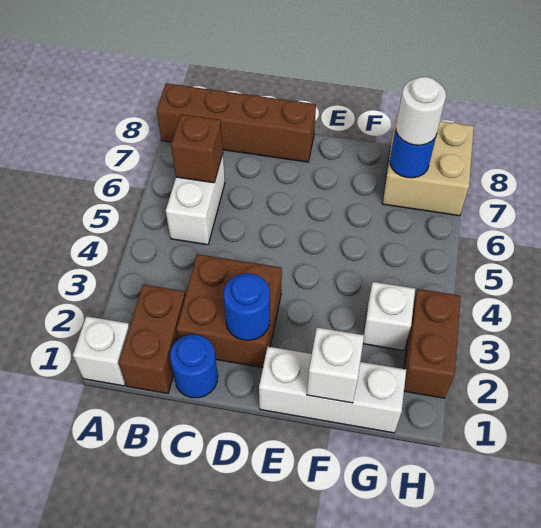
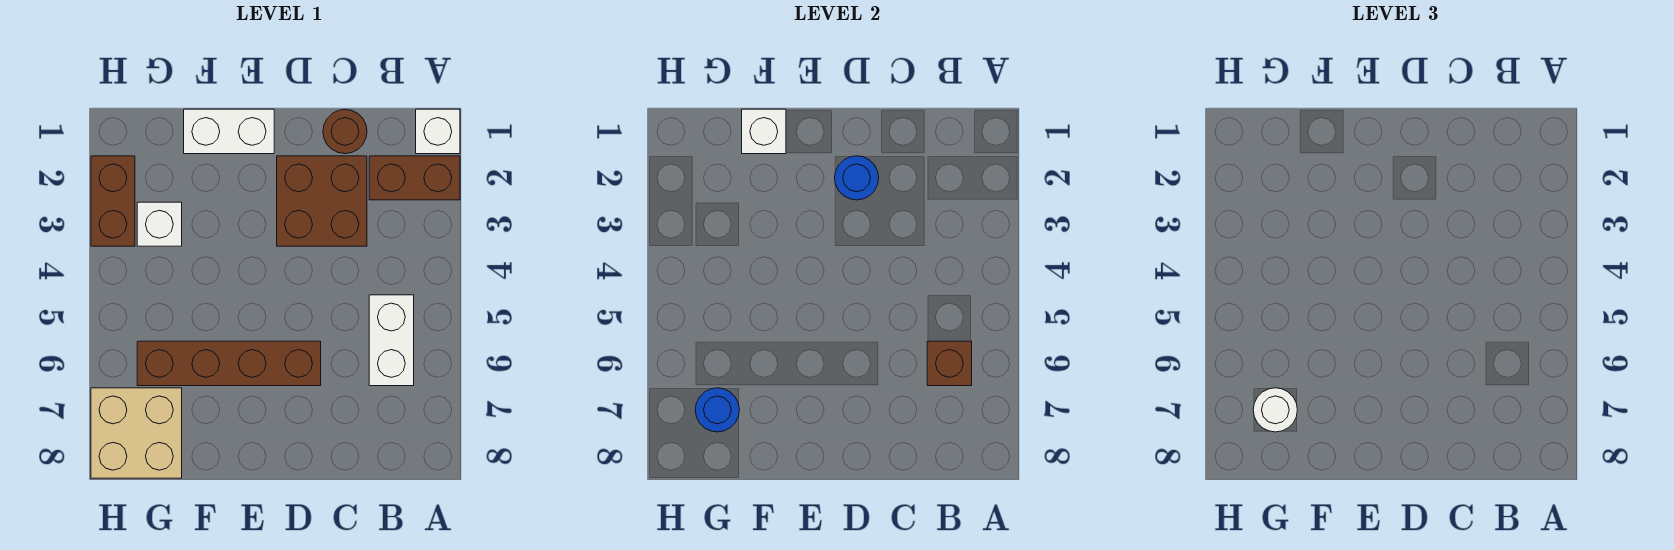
brown 1x4 brick [157,83,316,162] -> brown 1x4 brick moved to [137,341,321,386]
brown 1x2 brick [119,285,185,393] -> brown 1x2 brick turned to [369,156,460,200]
blue 1x1 round brick [170,335,218,398] -> brown 1x1 round brick [323,110,367,154]
white 1x3 brick [259,347,406,433] -> white 1x2 brick [184,109,274,154]

